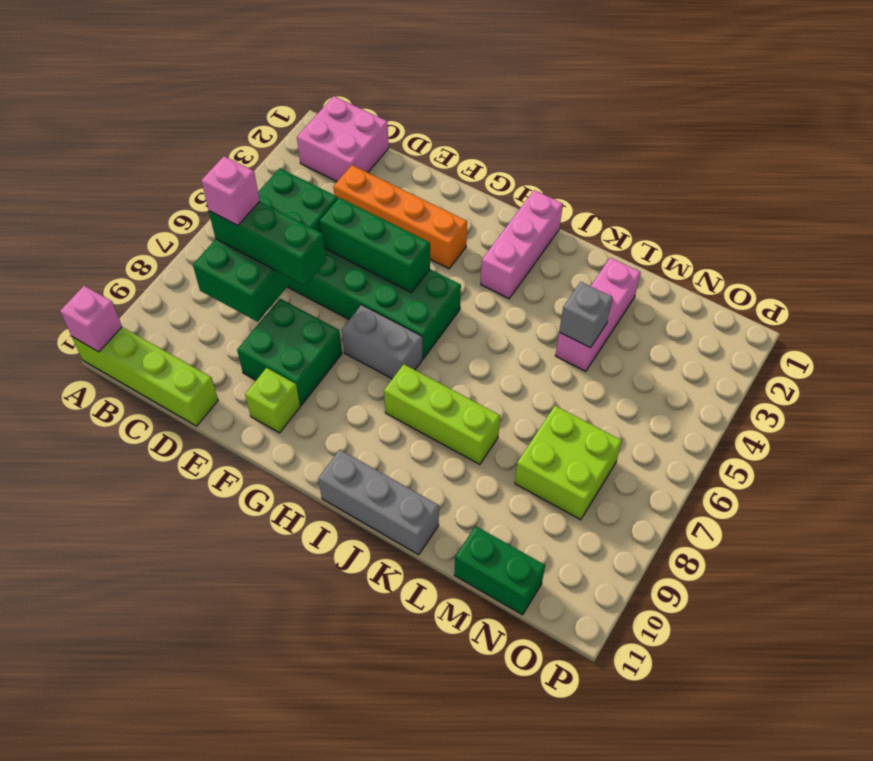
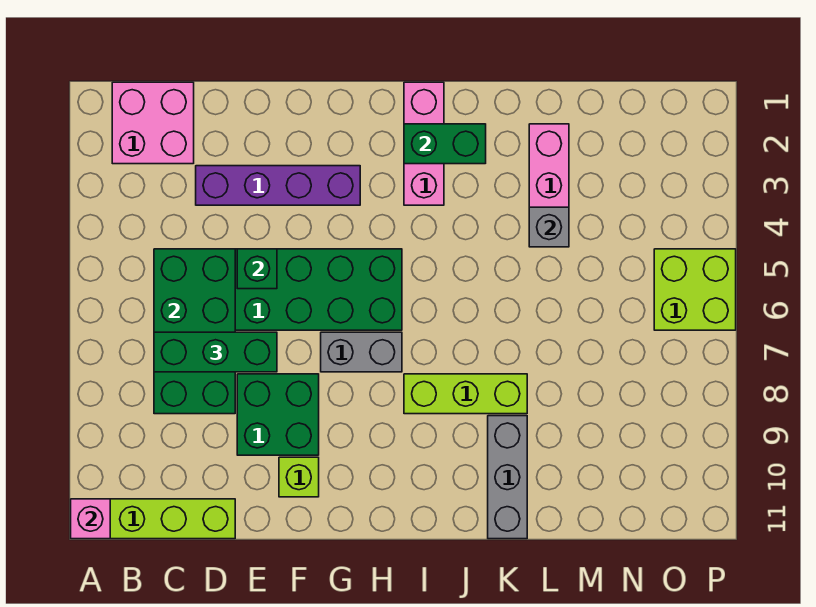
pink 1x1 brick [201,156,260,226] -> none
orange 1x4 brick [333,165,467,269] -> purple 1x4 brick [196,166,360,205]
green 1x3 brick [319,198,430,293] -> green 1x1 brick [237,249,277,289]
grey 1x3 brick [318,450,439,555] -> grey 1x3 brick turned to [488,416,527,539]
lime 2x2 brick [515,406,622,520] -> lime 2x2 brick moved to [654,249,736,330]
green 1x2 brick [454,526,545,615] -> green 1x2 brick moved to [404,124,486,164]

